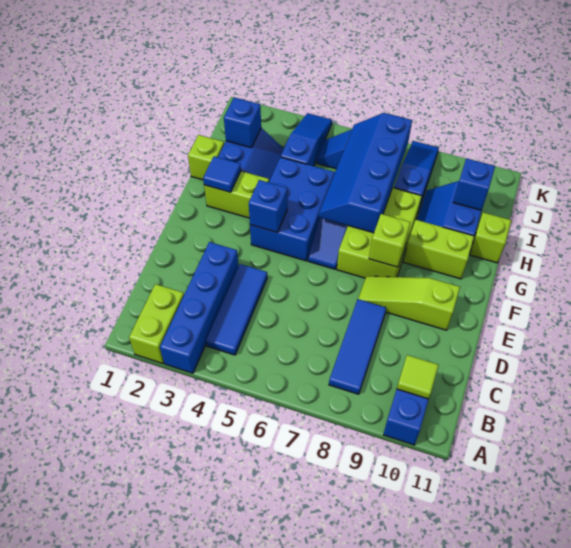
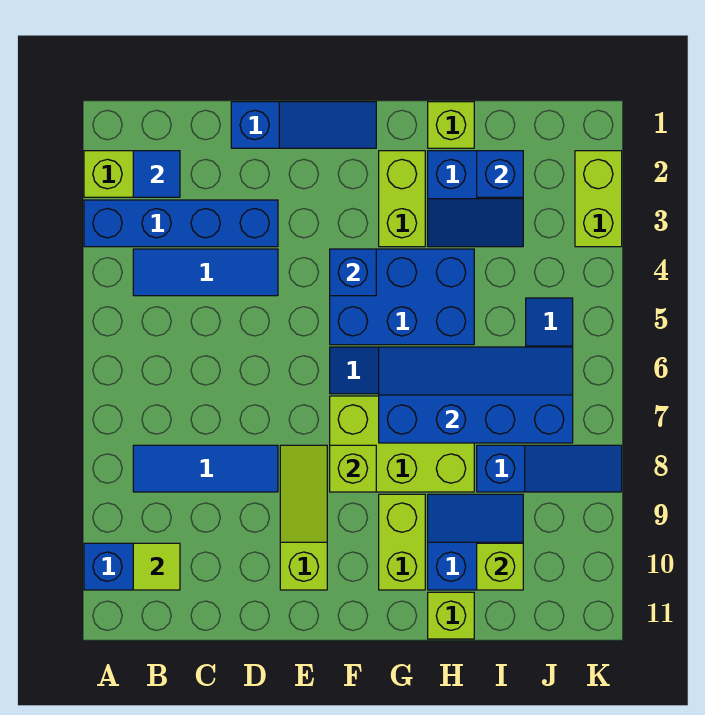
blue 1x1 tile [203,156,241,192] -> blue 1x1 tile moved to [133,151,180,197]
blue 1x3 slope [281,113,332,166] -> blue 1x3 slope moved to [231,102,376,148]
blue 1x1 brick [453,158,495,210] -> lime 1x1 brick [477,543,523,590]
none -> lime 1x2 brick [575,151,622,247]

